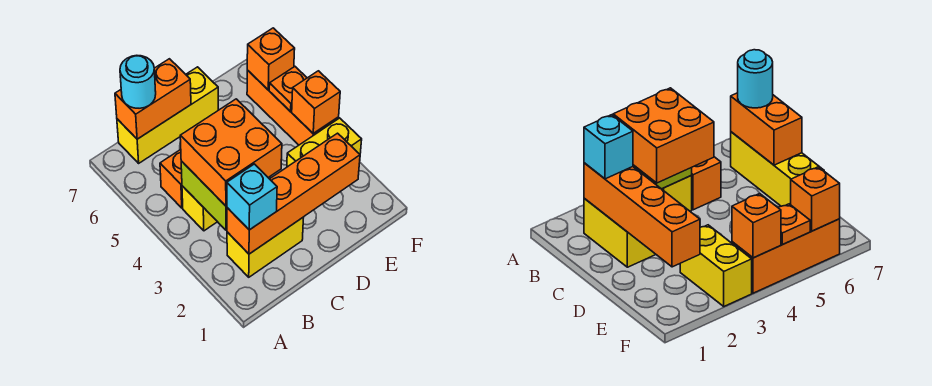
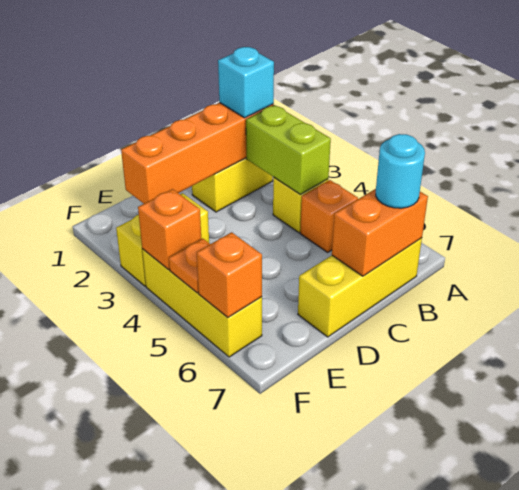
orange 2x2 brick [180,99,282,206] -> none
orange 1x3 brick [247,70,339,145] -> yellow 1x3 brick [142,249,262,357]

